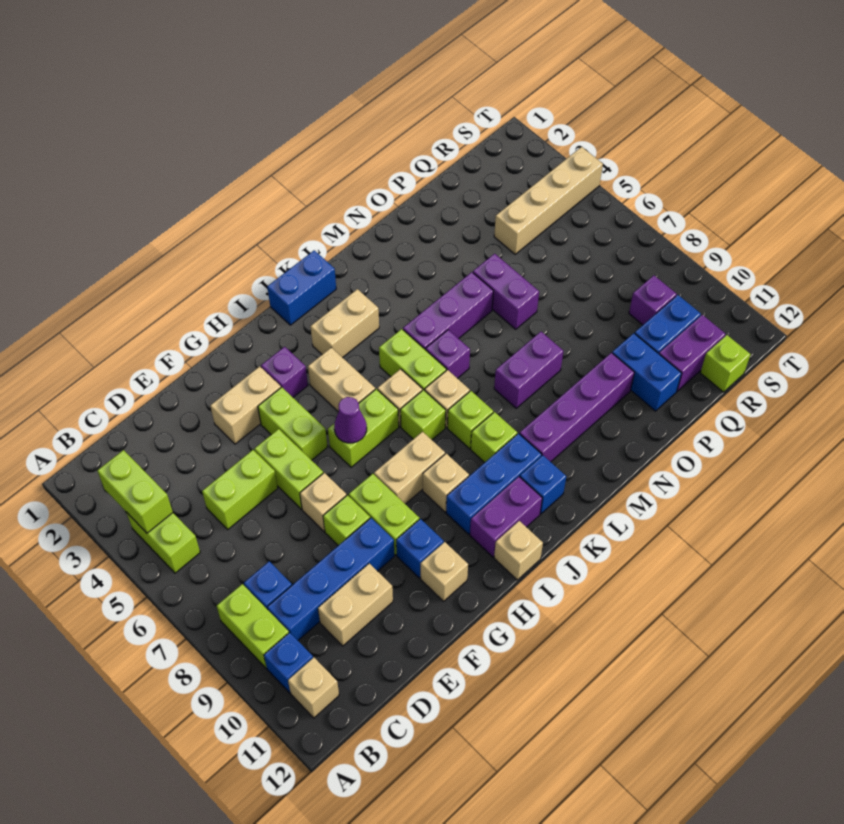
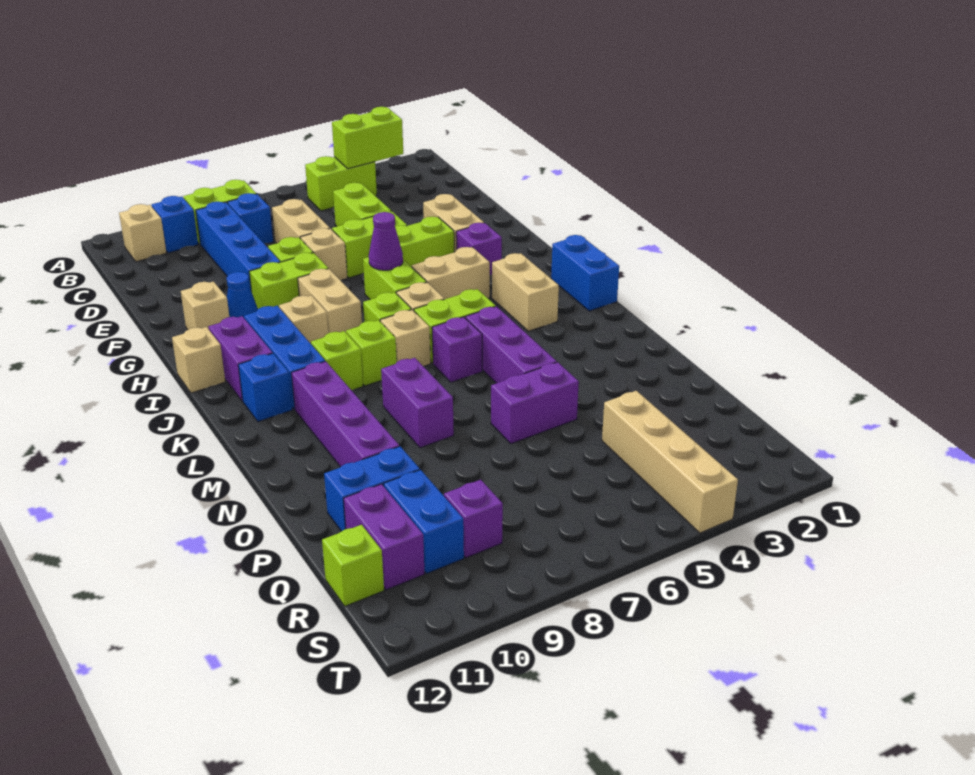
tan 1x2 brick [318,563,393,646] -> tan 1x2 brick moved to [272,199,330,243]
blue 1x1 brick [396,519,444,578] -> blue 1x1 cone [227,272,258,317]

